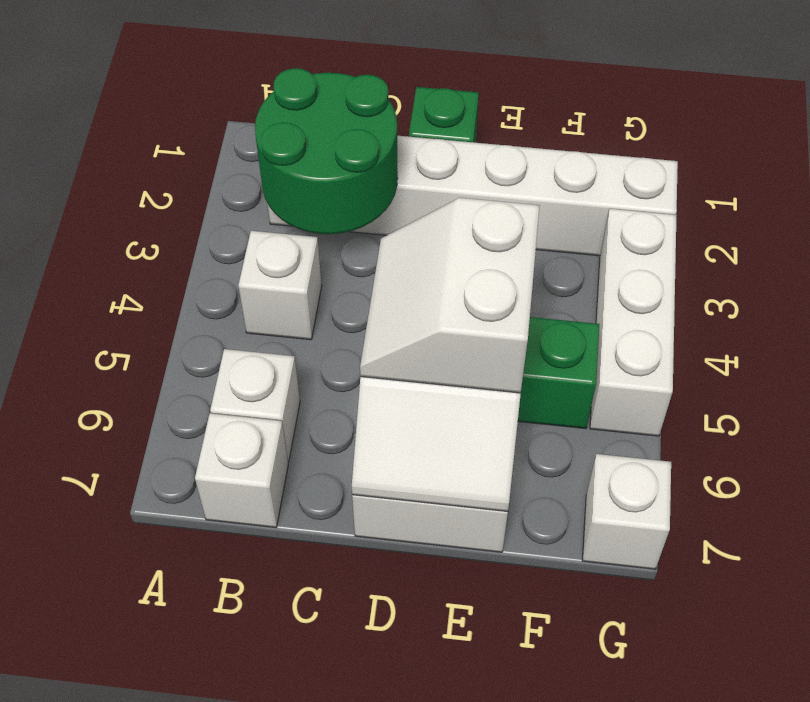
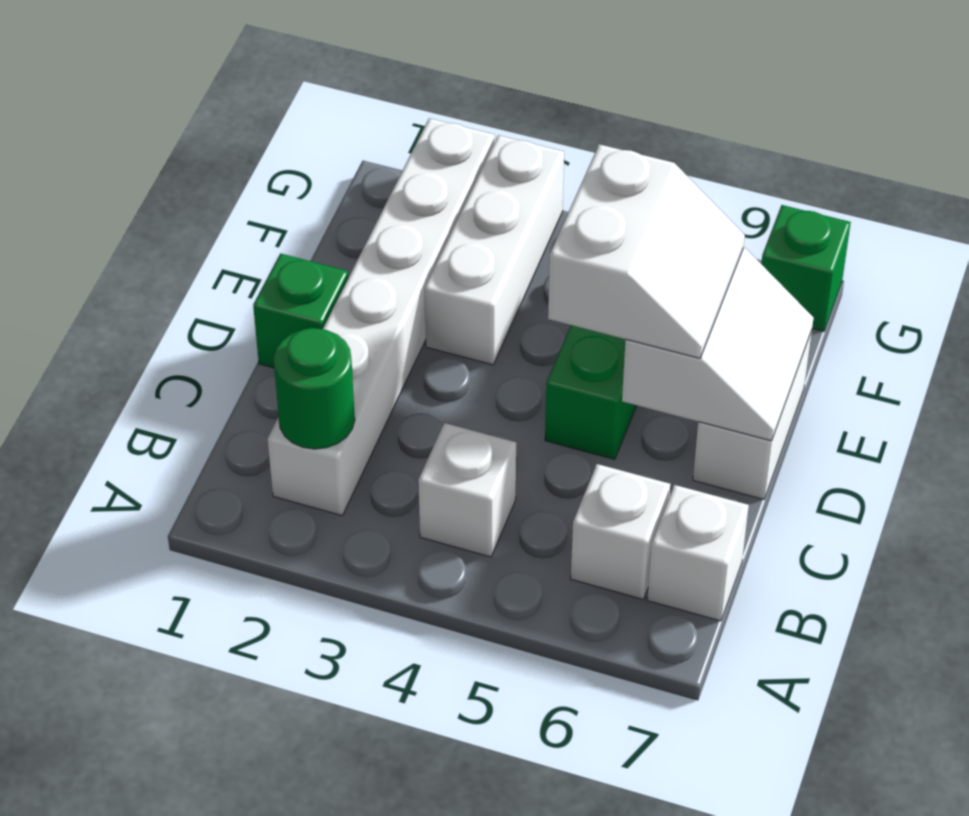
green 2x2 round brick [255,68,398,234] -> green 1x1 round brick [274,328,355,449]
white 2x2 slope [360,198,540,393] -> white 2x2 slope turned to [548,144,745,358]
white 1x3 brick [590,209,677,436] -> white 1x3 brick turned to [425,135,564,365]
white 1x1 brick [582,454,671,569] -> green 1x1 brick [761,205,851,331]

